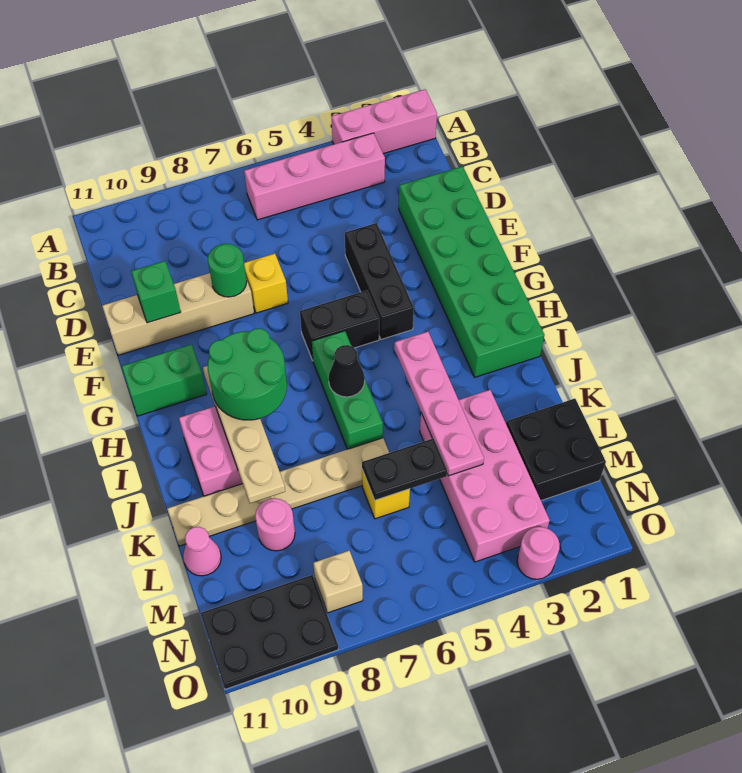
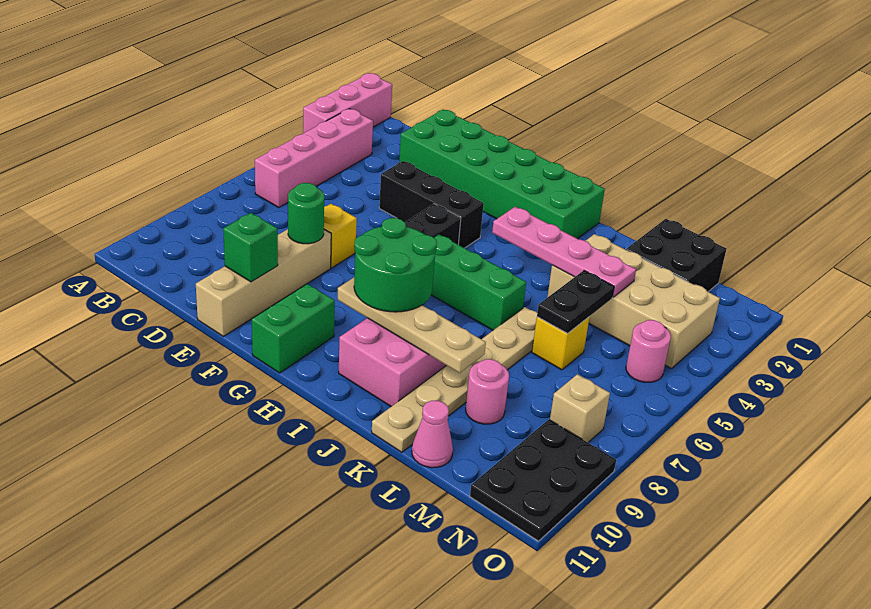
black 1x1 cone [328,345,365,397] -> none
pink 2x4 brick [420,390,550,562] -> tan 2x4 brick [547,234,720,369]
pink 1x1 round brick [517,527,560,579] -> pink 1x1 round brick moved to [626,320,671,382]

